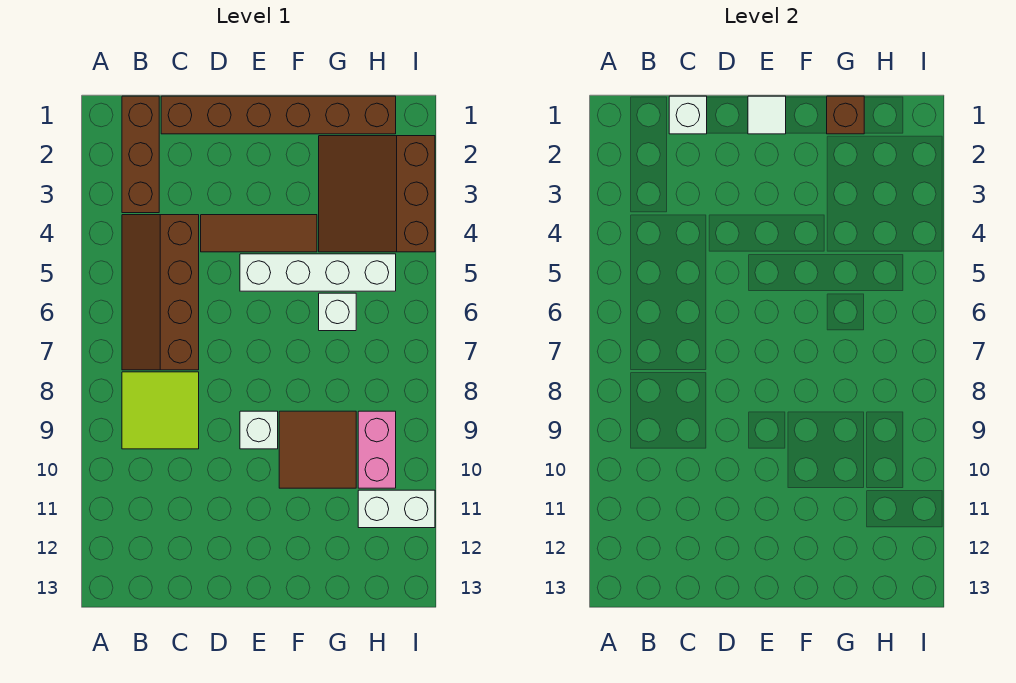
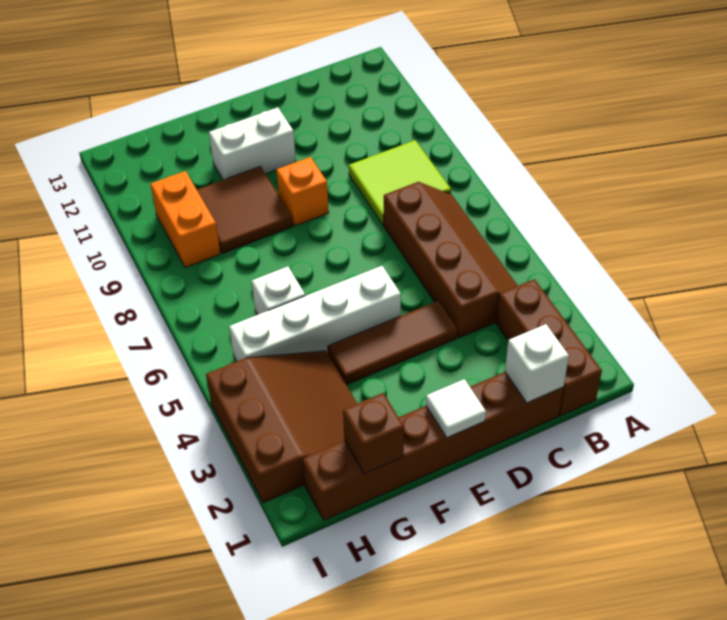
white 1x1 brick [240,411,278,449] -> orange 1x1 brick [277,157,329,226]
pink 1x2 brick [358,411,396,488] -> orange 1x2 brick [151,171,220,268]
white 1x2 brick [358,490,435,528] -> white 1x2 brick moved to [209,107,296,180]

